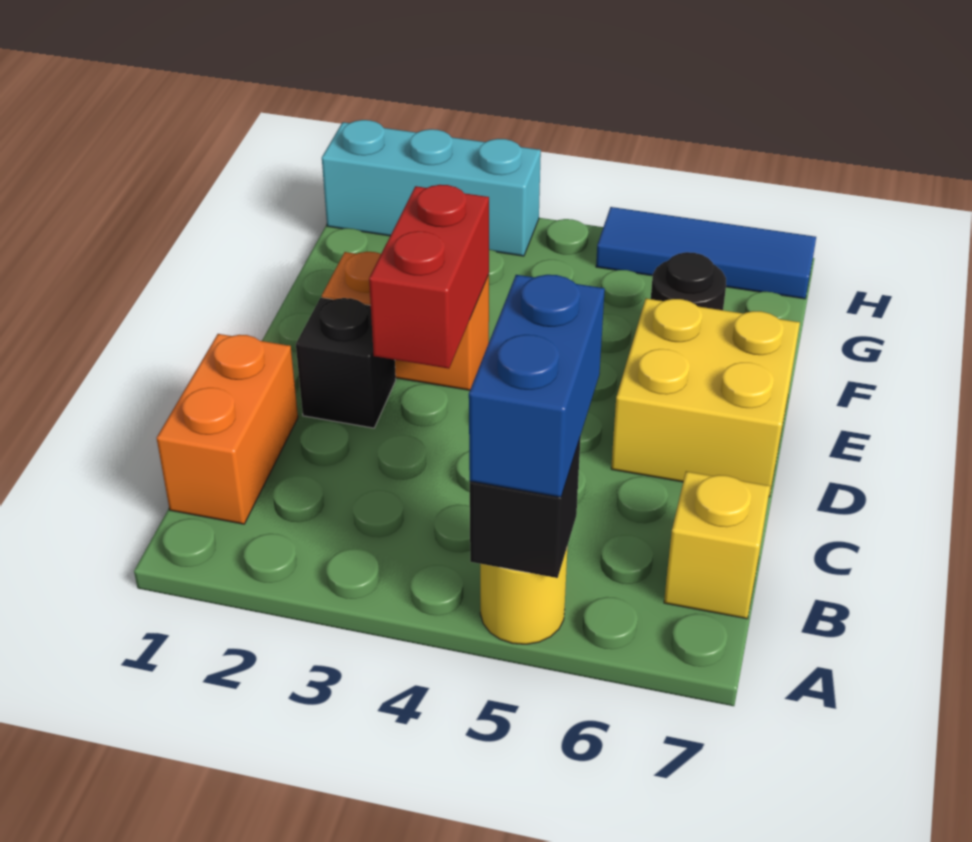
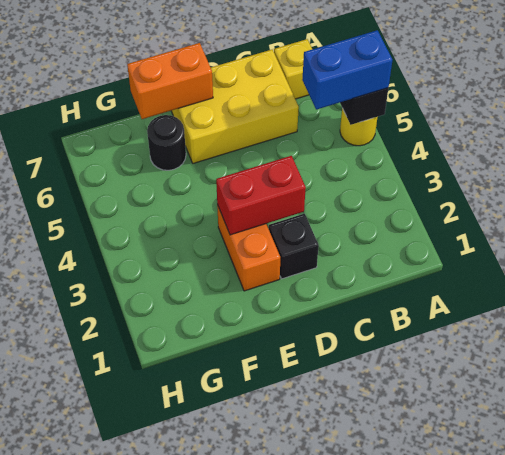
orange 1x2 brick [157,334,298,524] -> orange 1x2 brick moved to [127,43,213,119]
yellow 2x2 brick [611,299,800,497] -> yellow 2x3 brick [172,50,299,163]
cyan 1x3 brick [322,120,541,256] -> none
blue 1x3 tile [596,207,816,299] -> none

